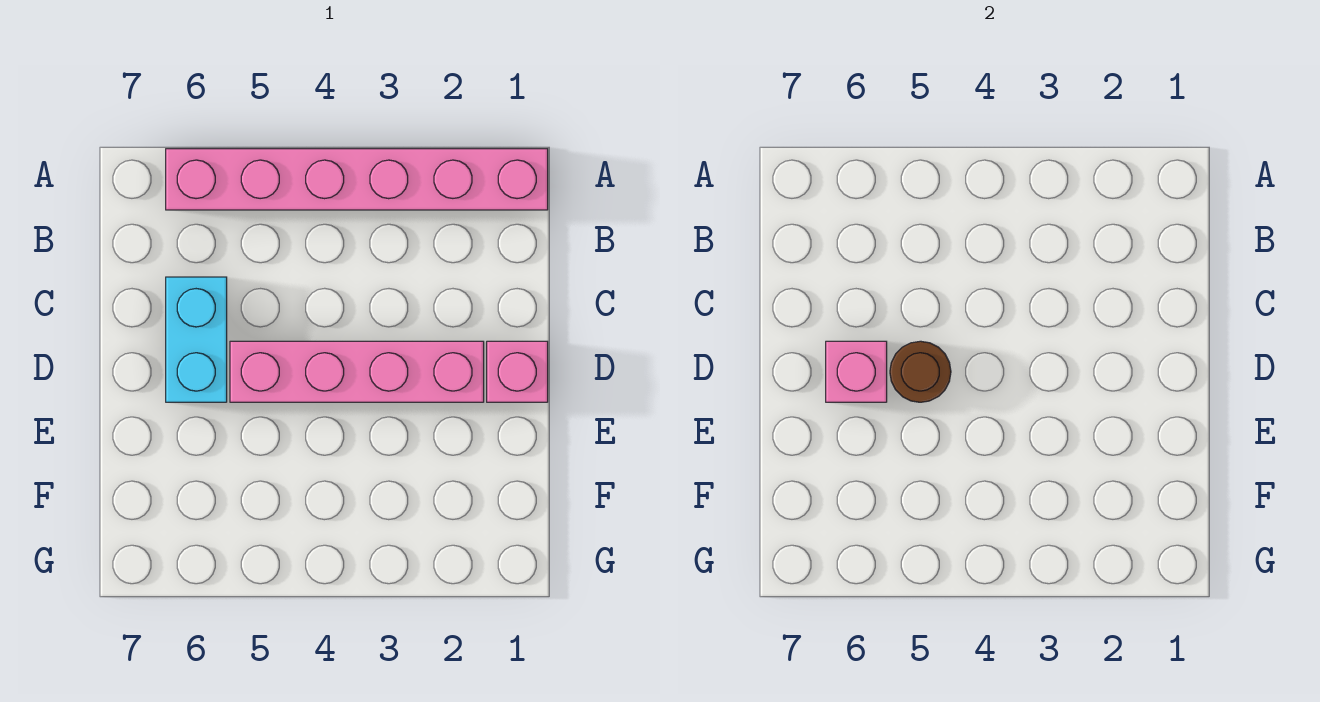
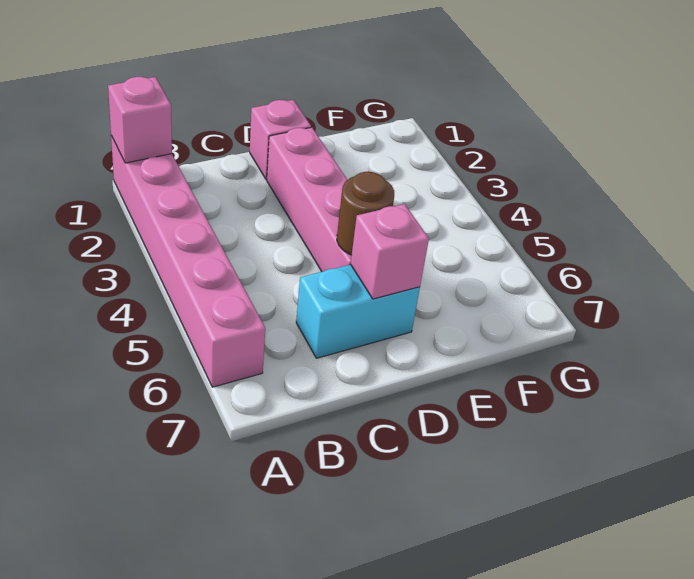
none -> pink 1x1 brick [108,77,172,163]

